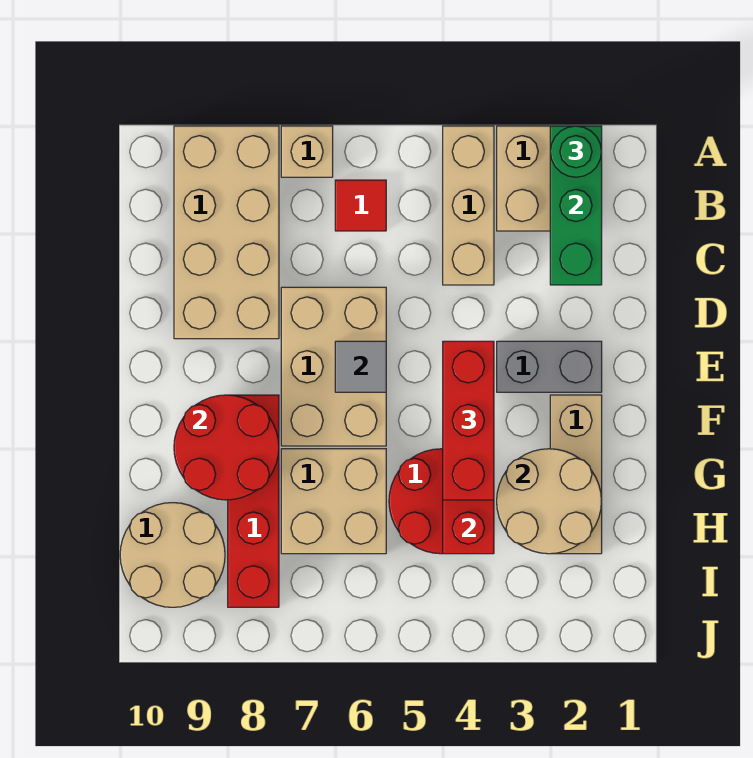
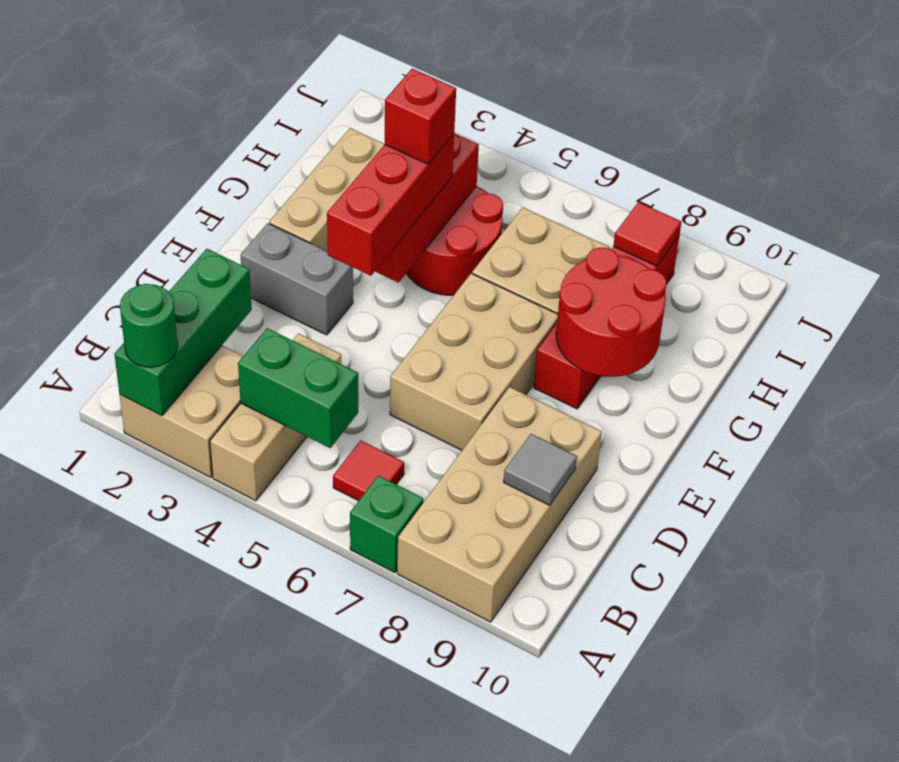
tan 1x1 brick [281,126,333,177] -> green 1x1 brick [350,476,423,573]
none -> green 1x2 brick [238,328,358,448]
grey 1x1 tile [335,341,386,392] -> grey 1x1 tile moved to [504,434,577,505]
tan 2x2 round brick [497,449,602,554] -> none
none -> red 1x1 brick [385,69,456,164]
tan 2x2 round brick [120,503,225,607] -> none
none -> red 1x1 tile [614,202,681,266]

